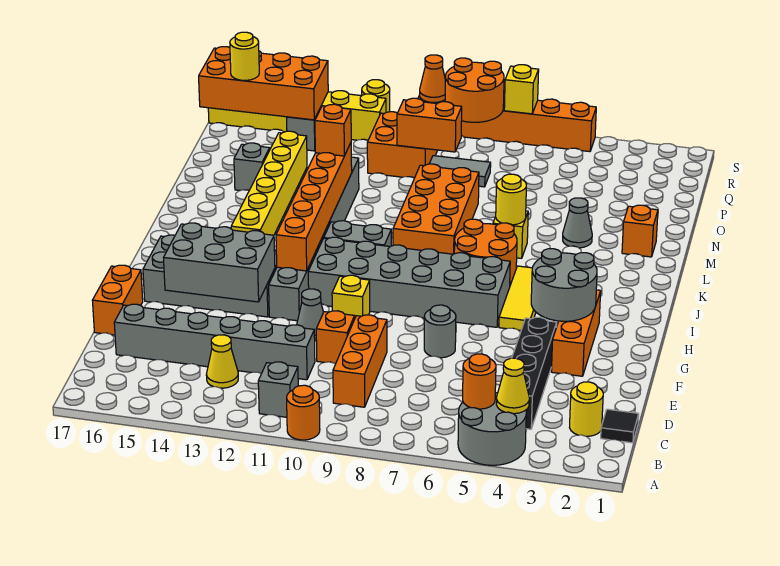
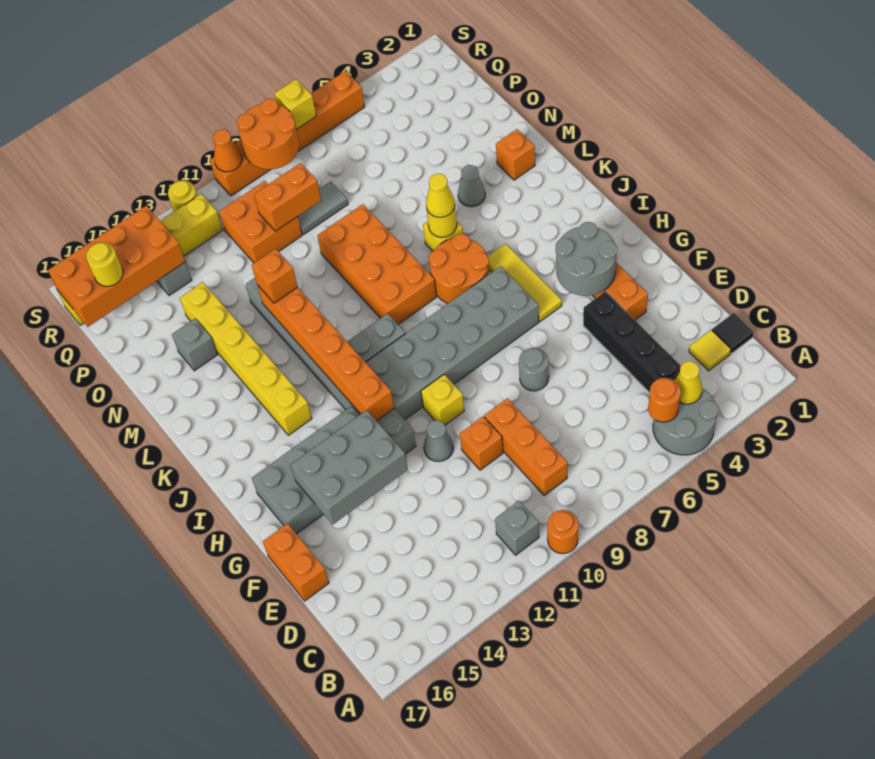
yellow 1x1 round brick [570,382,603,436] -> yellow 1x1 tile [689,330,731,371]
yellow 1x1 cone [206,335,238,388] -> yellow 1x1 cone moved to [426,174,455,217]
grey 1x6 brick [114,304,315,380] -> none

